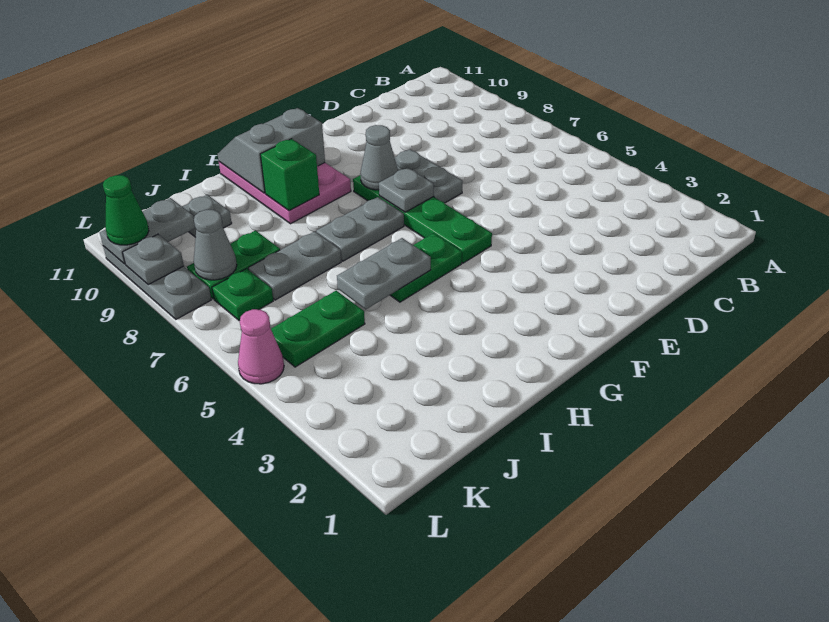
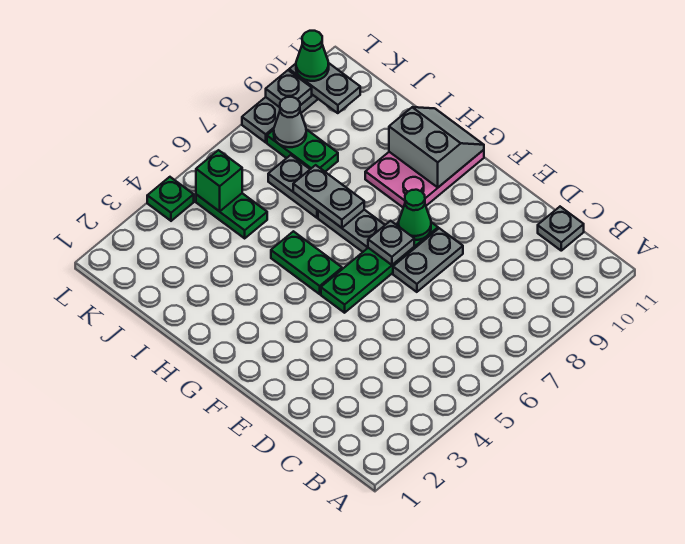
grey 1x1 cone [360,125,398,190] -> green 1x1 cone [399,190,431,240]
grey 1x2 plate [337,238,431,309] -> grey 1x2 plate moved to [293,165,364,228]
green 1x1 brick [260,139,319,211] -> green 1x1 brick moved to [196,150,242,211]
grey 1x1 plate [183,195,232,237] -> grey 1x1 plate moved to [538,207,584,251]
green 1x1 plate [212,269,273,321] -> green 1x1 plate moved to [147,177,194,221]
pink 1x1 cone [238,309,284,384] -> none

